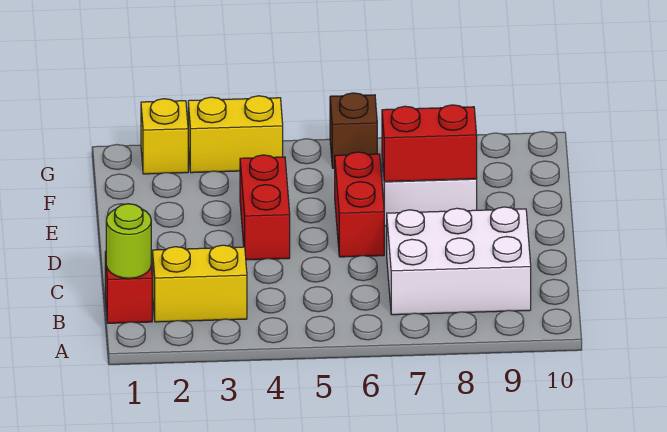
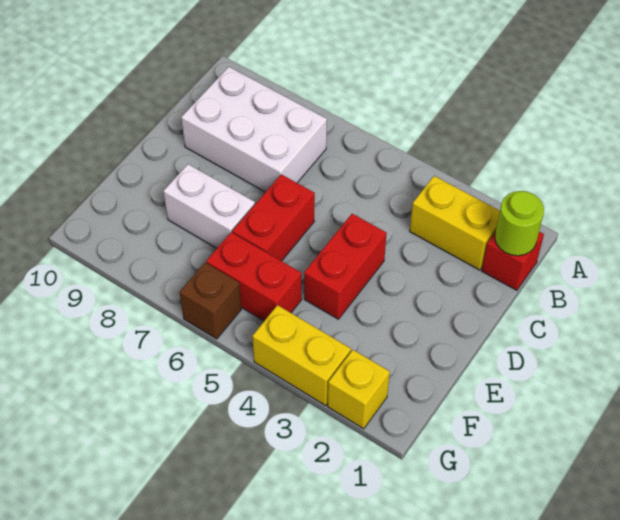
red 1x2 brick [382,105,477,182] -> red 1x2 brick moved to [206,232,302,321]

